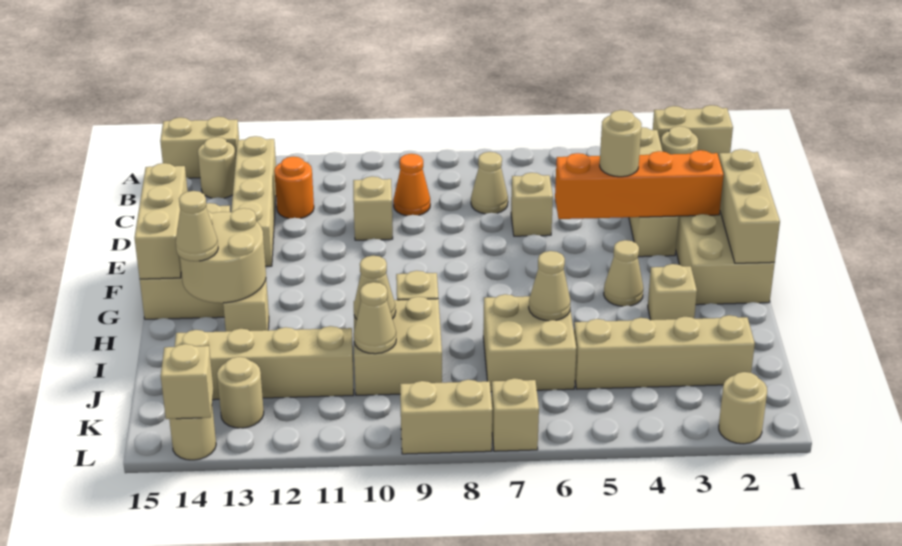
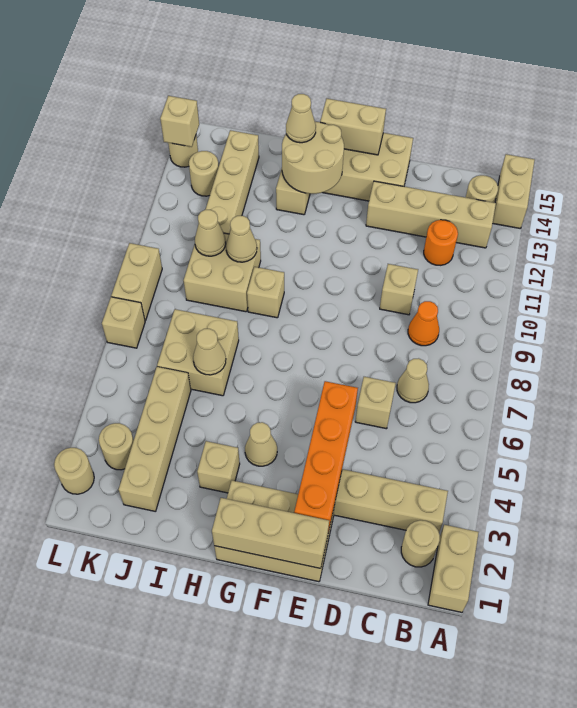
tan 1x1 round brick [600,110,642,177] -> tan 1x1 round brick moved to [99,423,134,470]
tan 1x3 brick [135,163,188,279] -> tan 1x2 brick [320,99,386,155]

